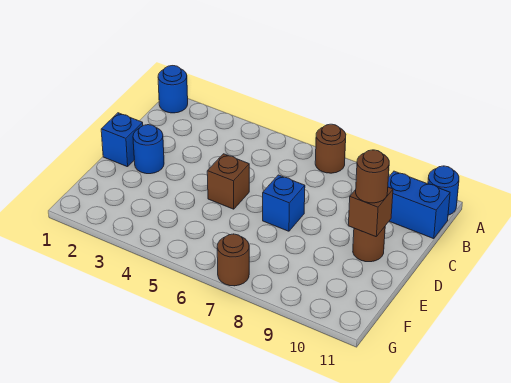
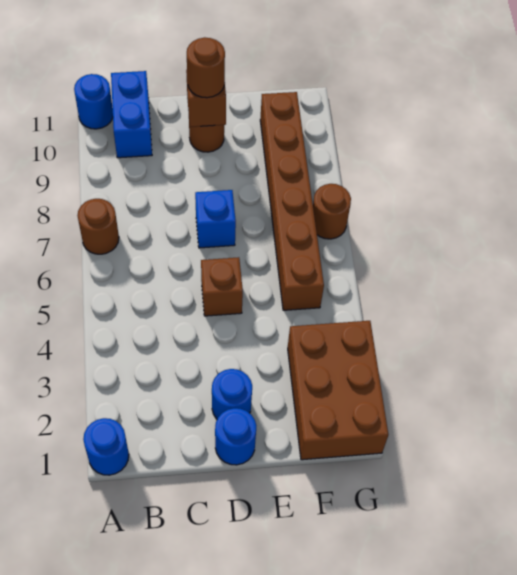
blue 1x1 brick [101,113,143,167] -> blue 1x1 round brick [215,408,256,465]
none -> brown 2x3 brick [288,321,388,460]
none -> brown 1x6 brick [260,92,324,310]

